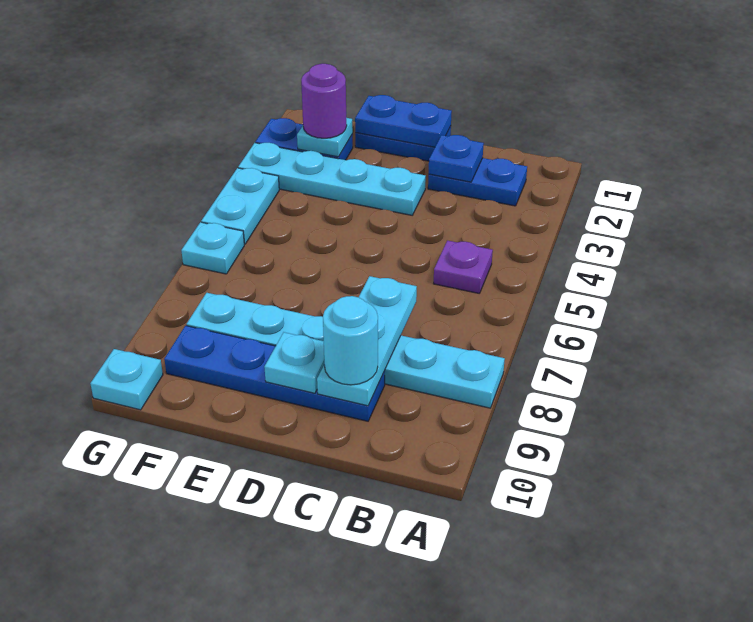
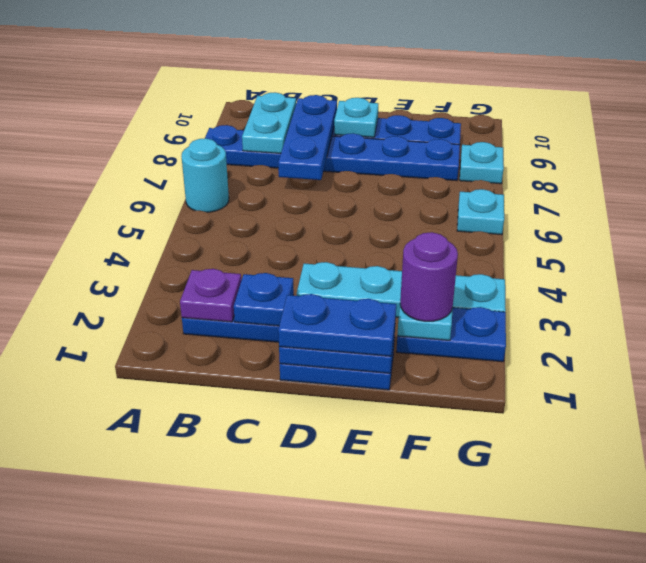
cyan 1x6 plate [187,293,505,408] -> blue 1x6 plate [205,125,460,181]
purple 1x1 plate [434,240,493,293] -> purple 1x1 plate moved to [180,269,241,322]
cyan 1x3 plate [317,276,417,406] -> blue 1x3 plate [278,95,337,180]
cyan 1x1 round brick [323,296,378,385] -> cyan 1x1 round brick moved to [181,138,229,212]
none -> blue 1x2 plate [278,294,396,356]
cyan 1x2 plate [201,168,279,244] -> cyan 1x2 plate moved to [242,93,296,153]
cyan 1x1 plate [90,349,163,410] -> cyan 1x1 plate moved to [460,142,504,184]

